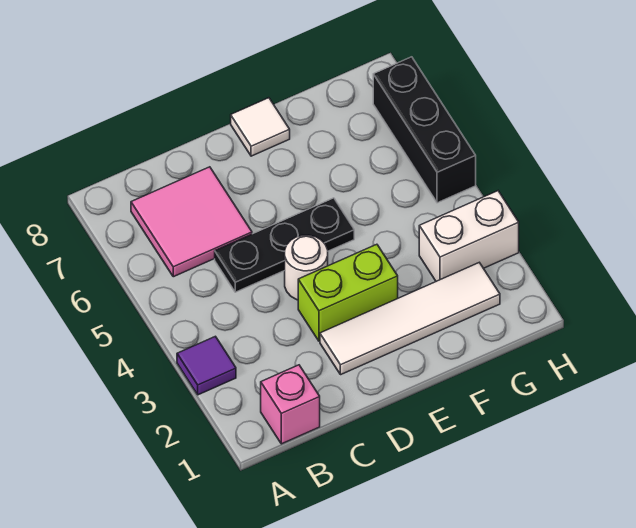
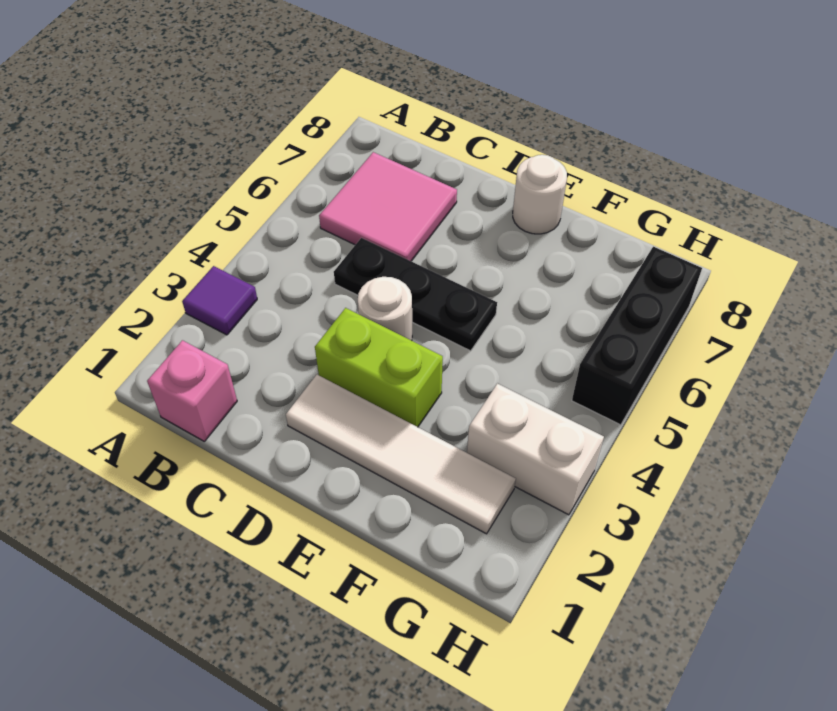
white 1x1 tile [231,98,290,156] -> white 1x1 round brick [513,155,567,234]

